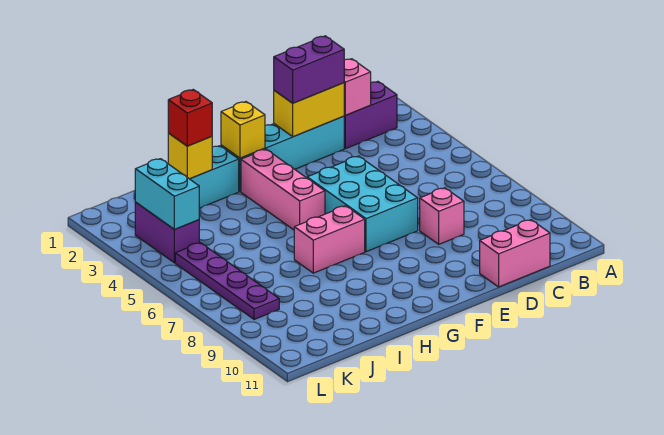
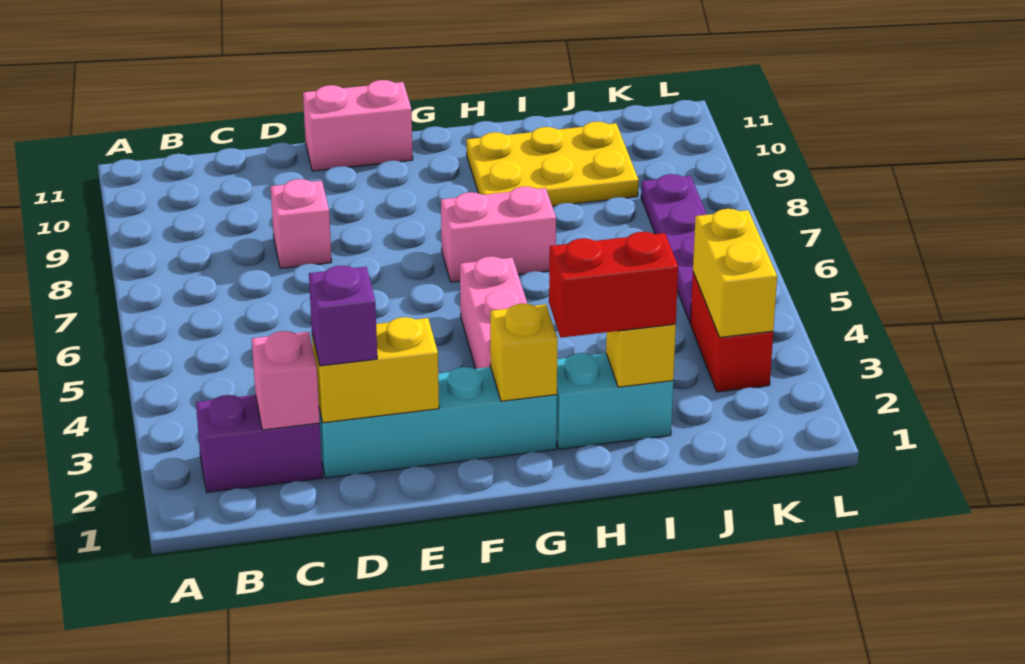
pink 1x2 brick [480,220,550,287] -> pink 1x2 brick moved to [303,80,413,171]
purple 1x2 brick [274,36,344,103] -> purple 1x1 brick [309,266,377,366]
cyan 2x3 brick [307,156,418,252] -> none
none -> yellow 2x3 plate [466,121,639,206]
red 1x1 brick [168,90,212,146] -> red 1x2 brick [549,232,678,338]
purple 1x2 brick [135,202,199,263] -> red 1x2 brick [690,273,773,392]
cyan 1x2 brick [135,159,199,229] -> yellow 1x2 brick [693,209,777,337]

